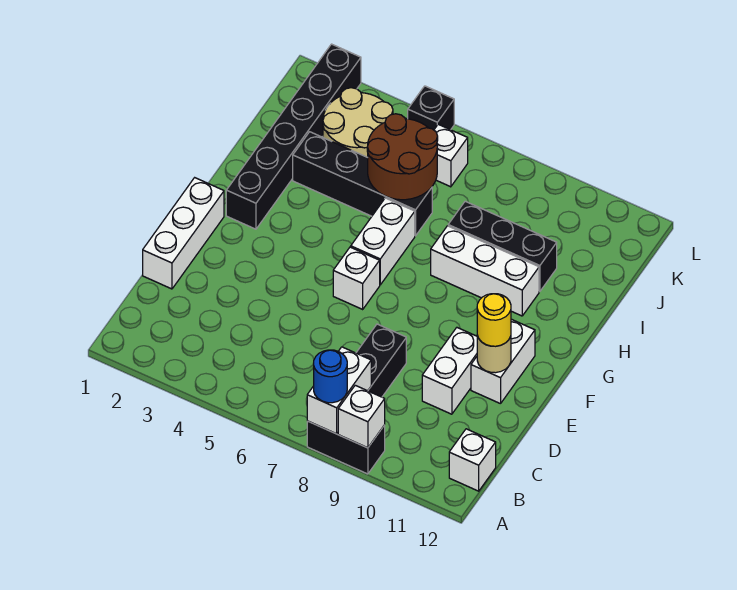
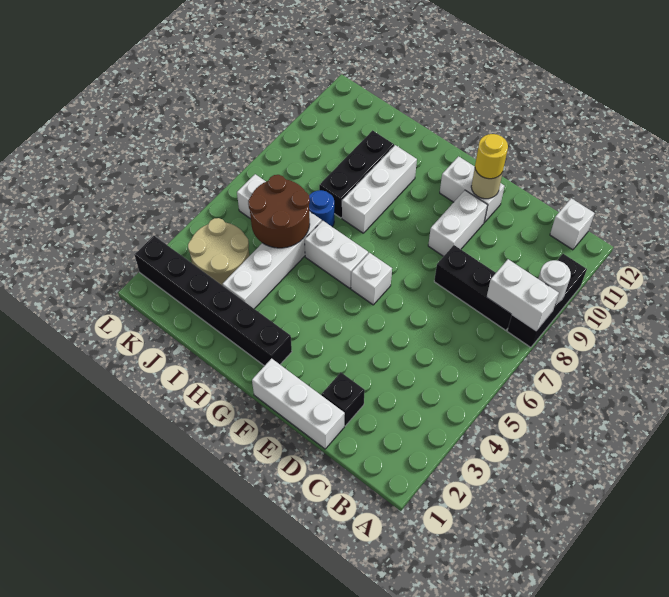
black 1x2 brick [307,421,385,474] -> black 1x3 brick [507,254,587,347]
blue 1x1 round brick [314,350,347,403] -> blue 1x1 round brick moved to [309,190,334,227]
white 1x1 brick [338,385,385,448] -> white 1x1 round brick [538,260,571,303]
white 1x2 brick [422,328,477,414] -> white 1x2 brick turned to [428,190,488,256]
black 1x4 brick [293,132,432,236] -> white 1x4 brick [222,211,322,309]
black 1x1 brick [408,86,454,130] -> black 1x1 brick moved to [322,372,365,426]

